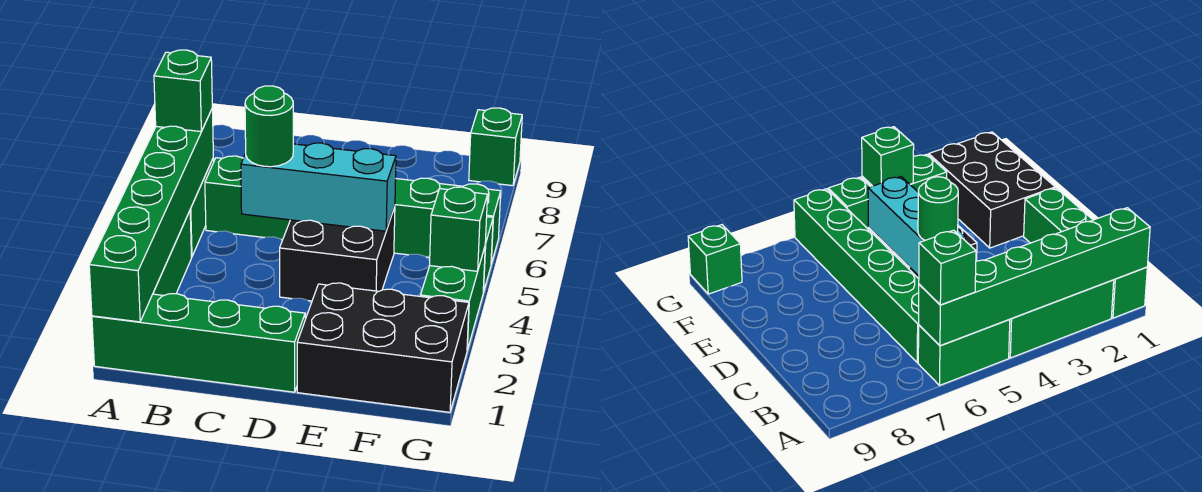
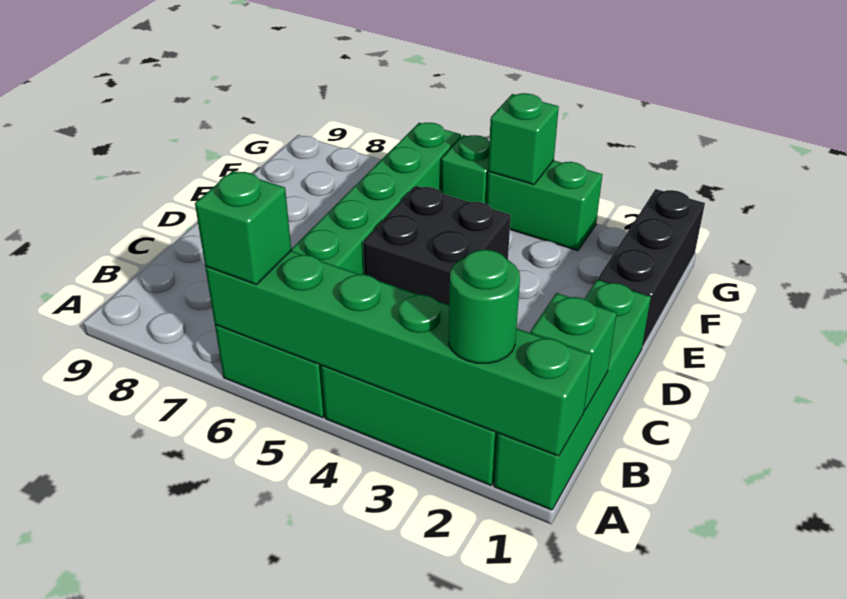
cyan 1x3 brick [241,143,396,231] -> none
green 1x1 round brick [245,86,293,167] -> green 1x1 round brick moved to [449,250,520,363]
black 2x3 brick [297,283,469,412] -> black 1x3 brick [598,189,705,347]
green 1x1 brick [469,108,522,186] -> green 1x1 brick moved to [531,293,617,411]

